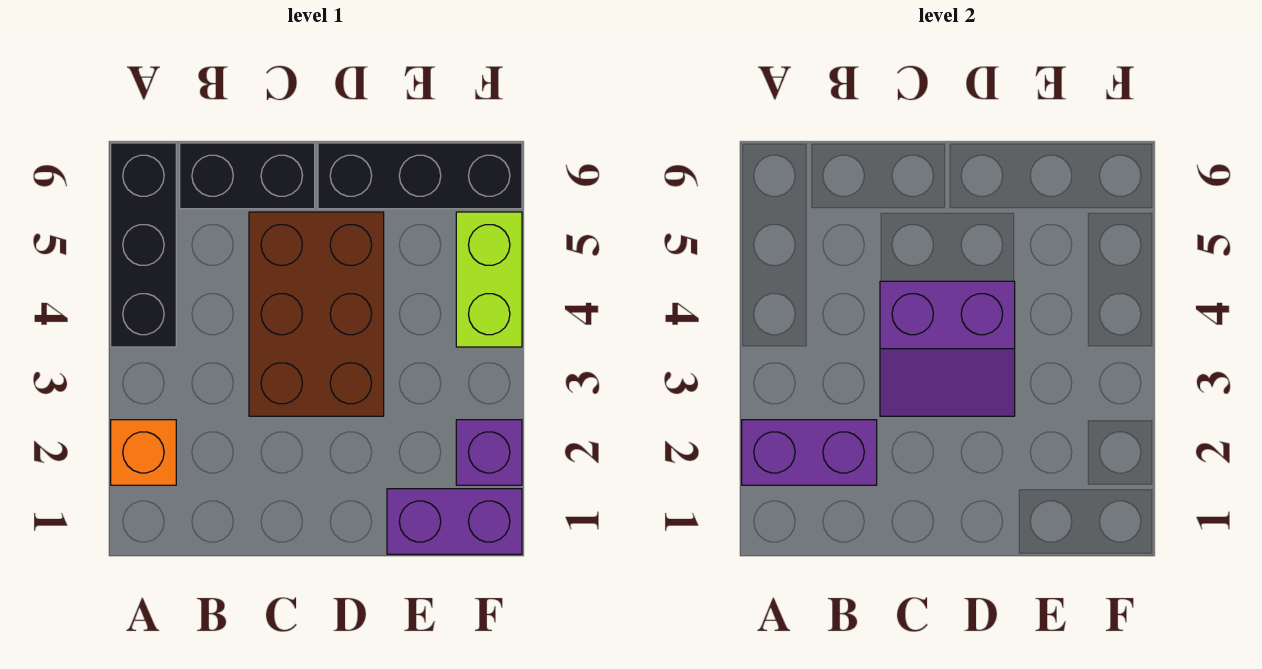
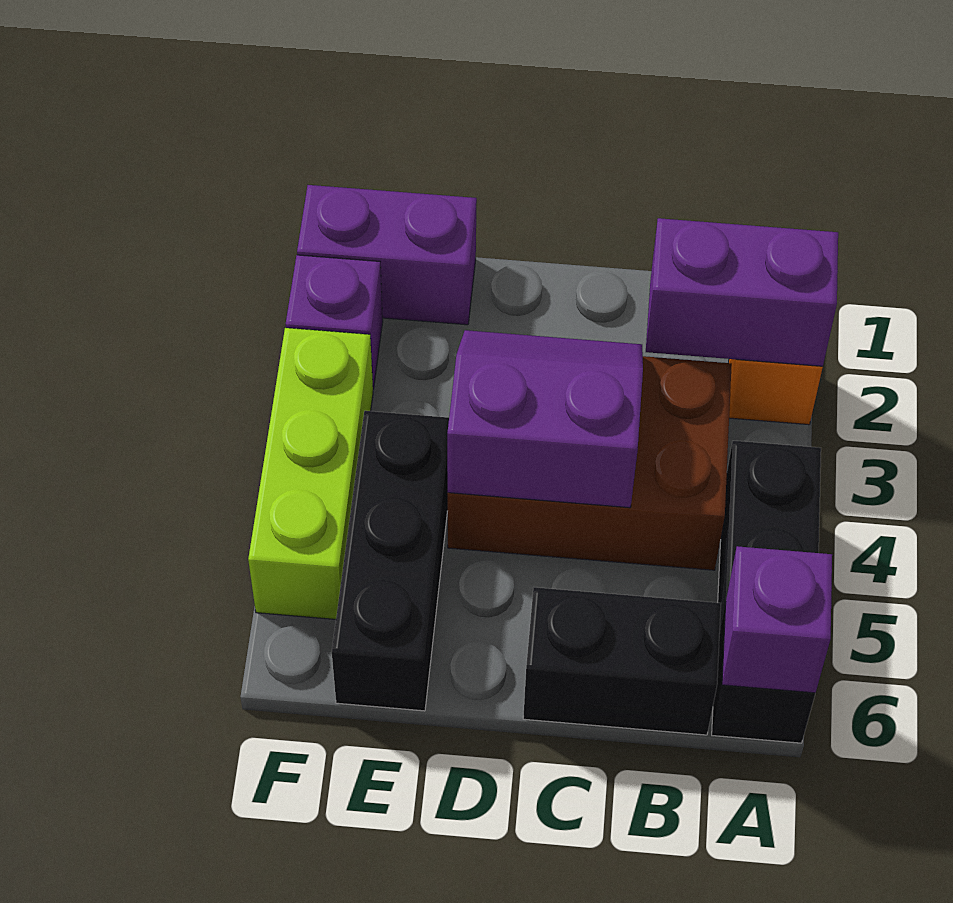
none -> purple 1x1 brick [722,546,832,693]
brown 2x3 brick [249,212,384,416] -> brown 2x3 brick turned to [448,356,732,570]
black 1x3 brick [318,143,522,209] -> black 1x3 brick turned to [332,411,449,711]
lime 1x2 brick [456,212,522,347] -> lime 1x3 brick [248,328,373,619]

